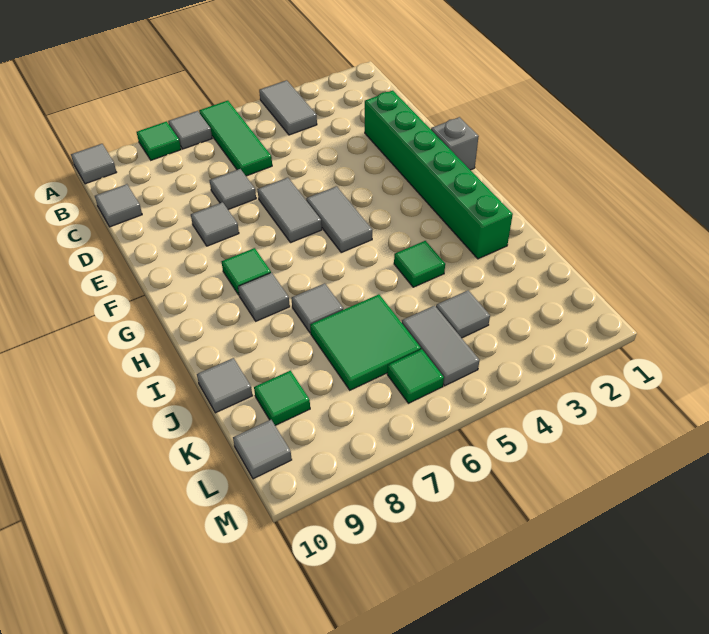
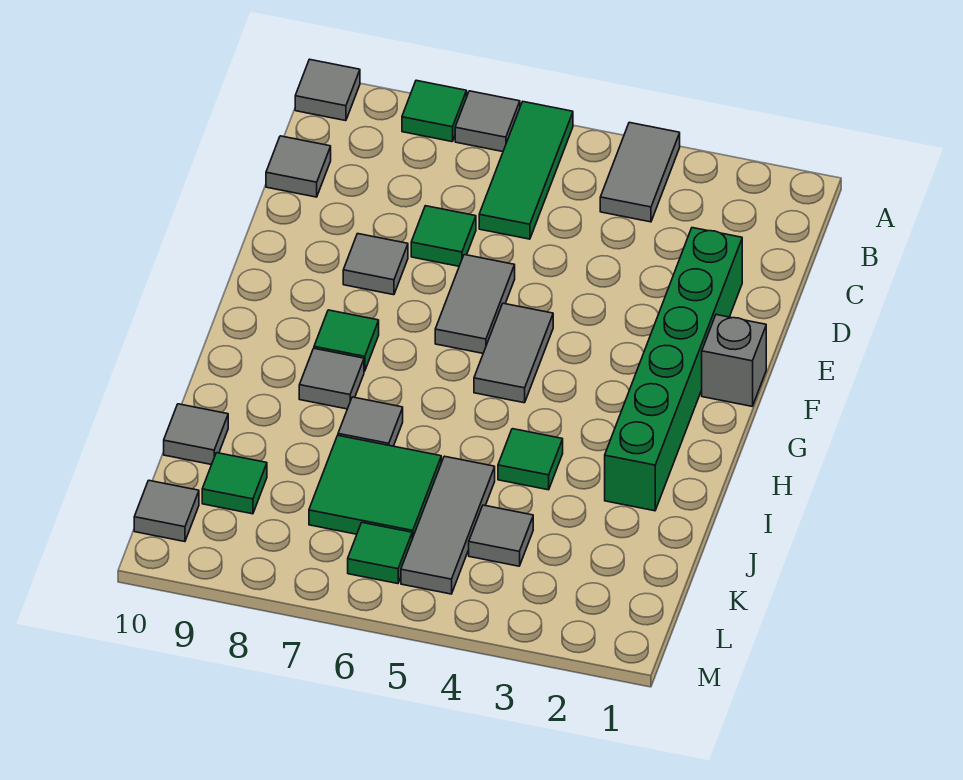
grey 1x1 tile [210,169,256,210] -> green 1x1 tile [411,206,476,266]
grey 1x2 tile [402,306,479,386] -> grey 1x3 tile [401,456,495,594]

